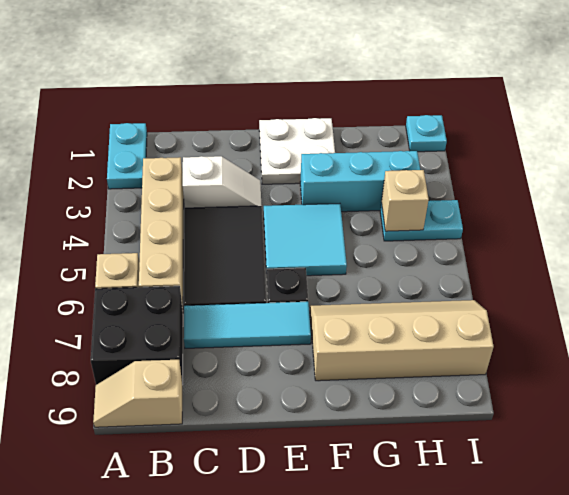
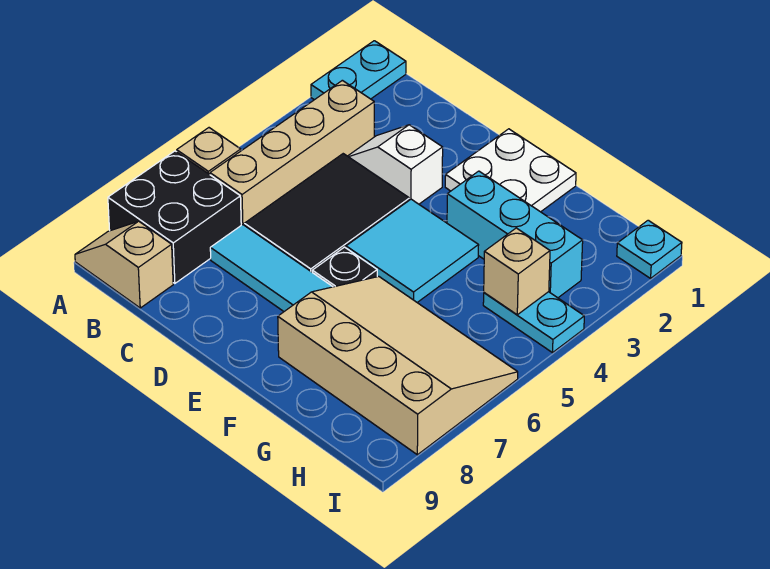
white 1x2 slope [183,156,262,208] -> white 1x2 slope turned to [348,125,443,204]
tan 2x4 slope [310,300,494,381] -> tan 3x4 slope [278,276,518,455]

